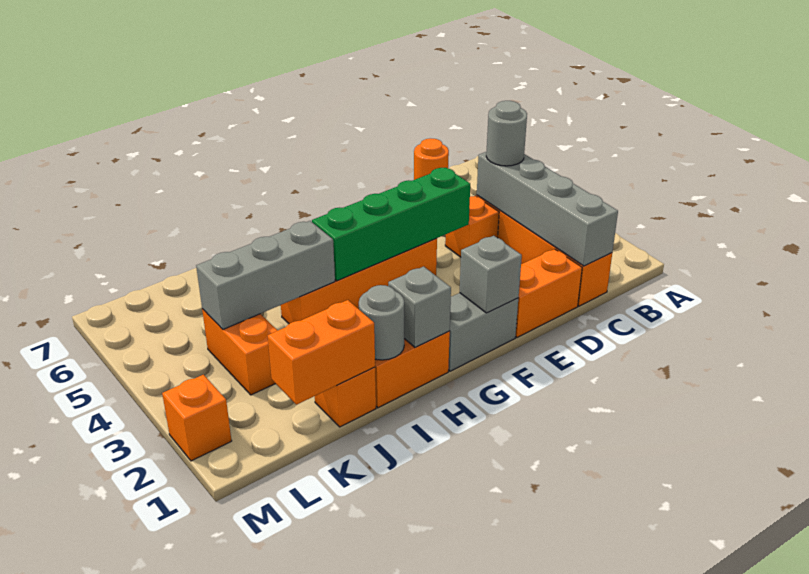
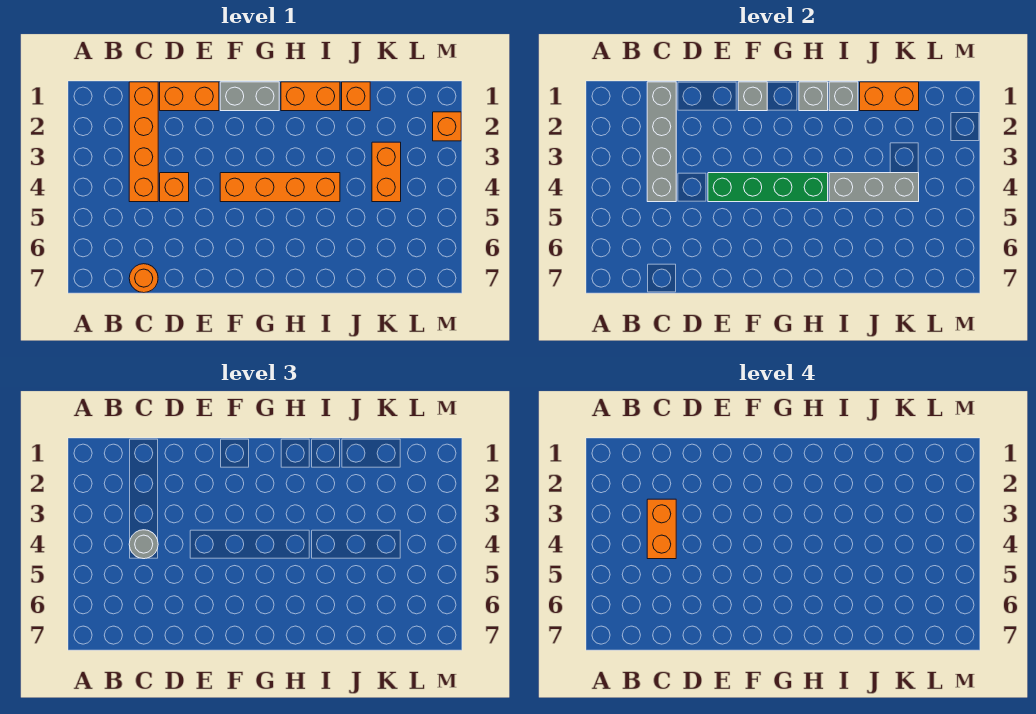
none -> orange 1x2 brick [647,499,676,559]
grey 1x1 round brick [359,285,404,360] -> grey 1x1 brick [829,82,858,111]

